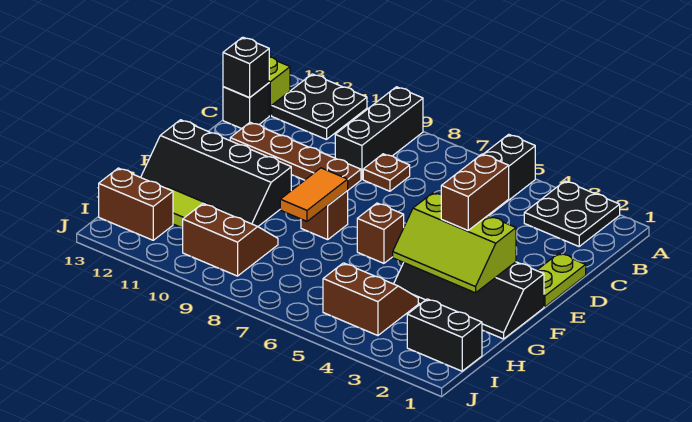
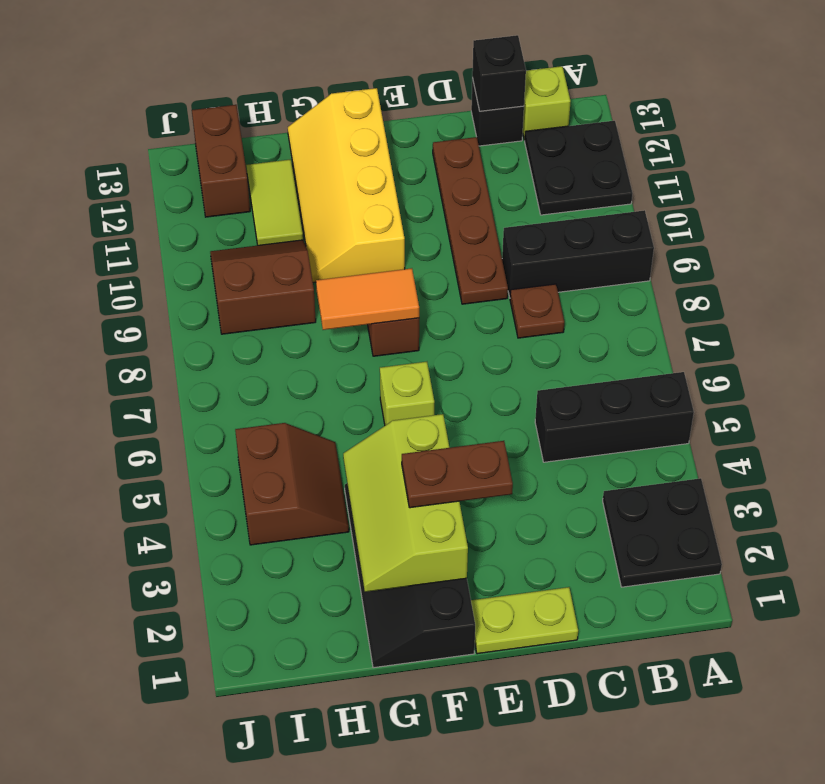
brown 1x2 brick [441,154,509,230] -> brown 1x2 plate [402,441,513,508]
brown 1x1 brick [357,203,404,263] -> lime 1x1 brick [380,362,435,425]
black 2x4 slope [141,120,291,227] -> yellow 2x4 slope [288,88,405,283]
brown 2x2 slope [183,204,278,276] -> brown 2x2 slope turned to [210,240,316,334]
black 1x2 brick [407,299,482,371] -> none

